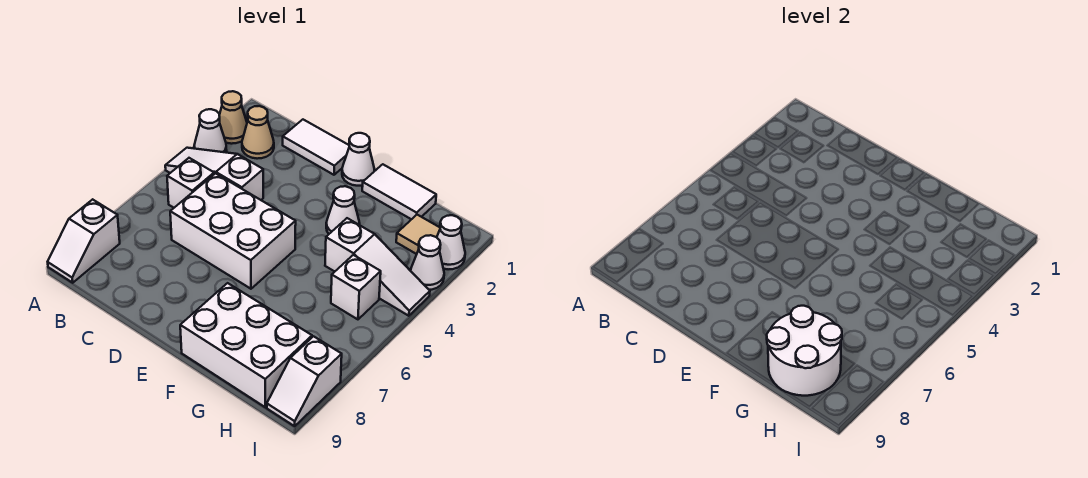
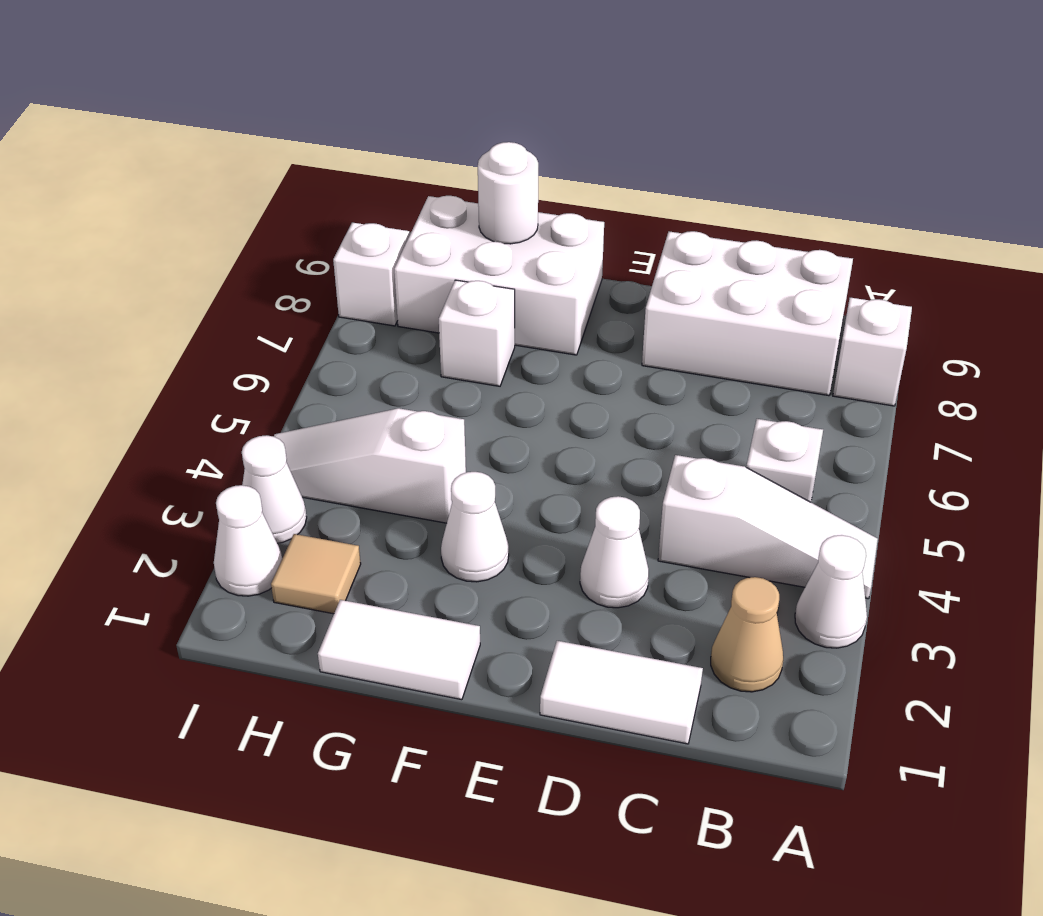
tan 1x1 cone [219,91,247,144] -> none
white 2x3 brick [170,173,296,289] -> white 2x3 brick moved to [642,231,853,396]
white 1x1 cone [342,133,375,186] -> white 1x1 cone moved to [580,496,649,608]
white 2x2 round brick [767,306,842,396] -> white 1x1 round brick [478,142,538,244]
white 1x1 brick [331,255,381,319] -> white 1x1 brick moved to [439,280,515,386]

